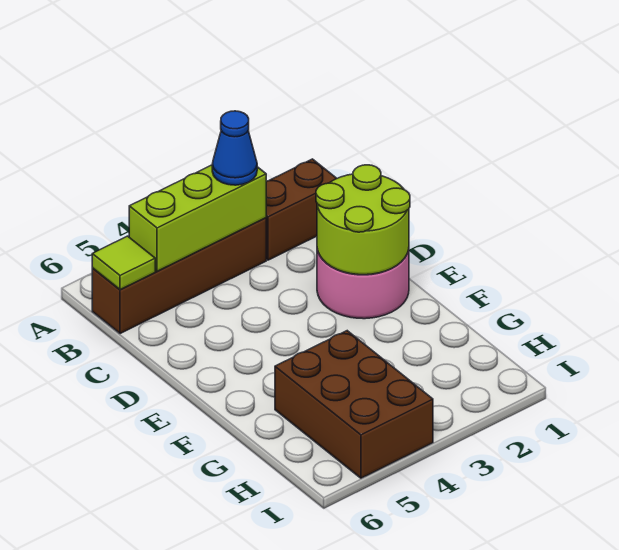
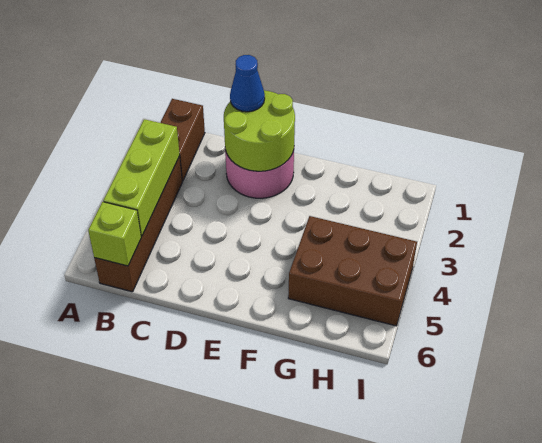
blue 1x1 cone [212,111,257,185] -> blue 1x1 cone moved to [230,55,265,112]
lime 1x1 tile [92,236,155,290] -> lime 1x1 brick [88,202,141,266]

